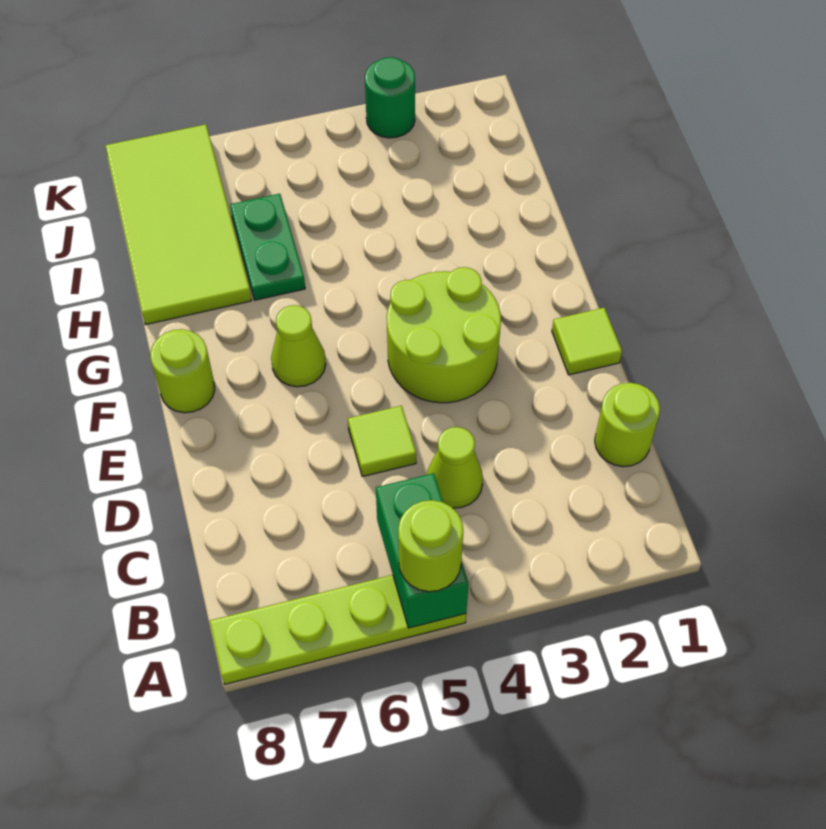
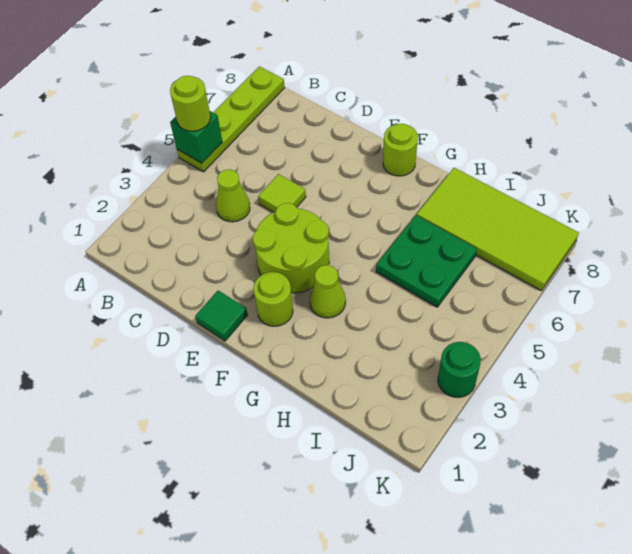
green 1x2 brick [376,473,469,628] -> green 1x1 brick [170,111,222,163]
lime 1x1 round brick [595,383,660,467] -> lime 1x1 round brick moved to [253,272,293,326]
lime 1x1 tile [552,308,622,375] -> green 1x1 tile [195,290,248,341]
lime 1x1 cone [271,305,326,387] -> lime 1x1 cone moved to [310,265,346,318]
green 1x2 plate [230,194,305,300] -> green 2x2 plate [376,215,477,307]

